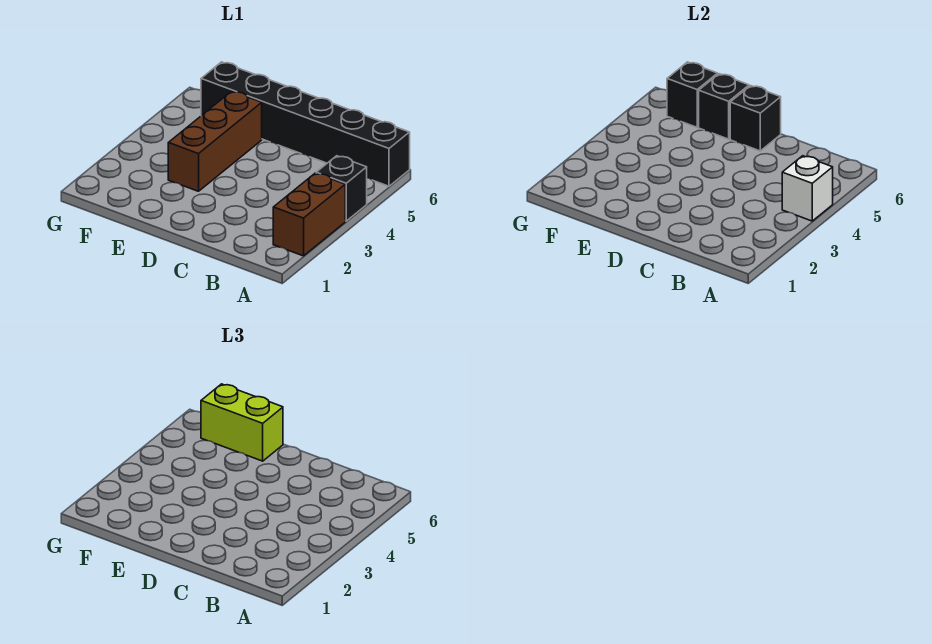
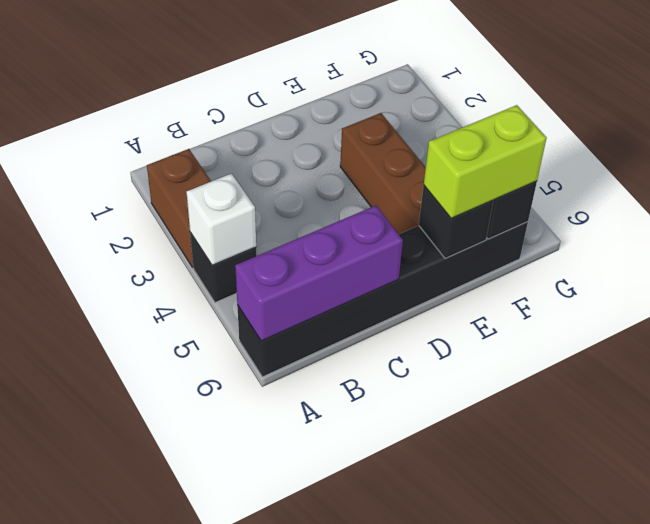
none -> purple 1x3 brick [235,206,403,341]
black 1x1 brick [730,86,781,151] -> none

